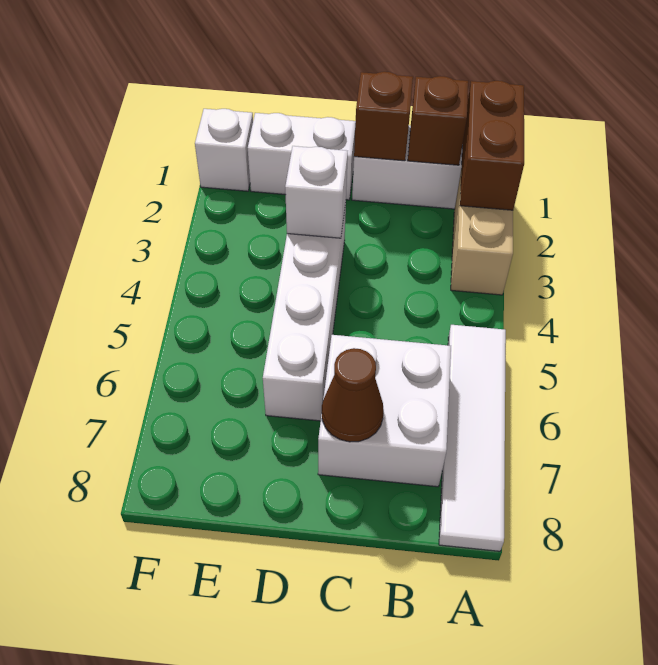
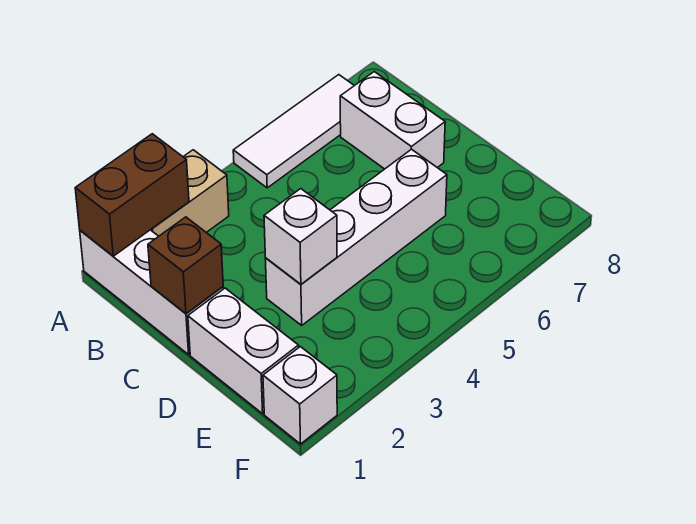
white 1x4 tile [439,325,506,551] -> white 1x3 tile [233,75,354,188]
brown 1x1 brick [408,76,468,165] -> none
white 2x2 brick [318,335,451,487] -> white 1x2 brick [340,72,445,169]
brown 1x1 cone [322,348,384,442] -> none

